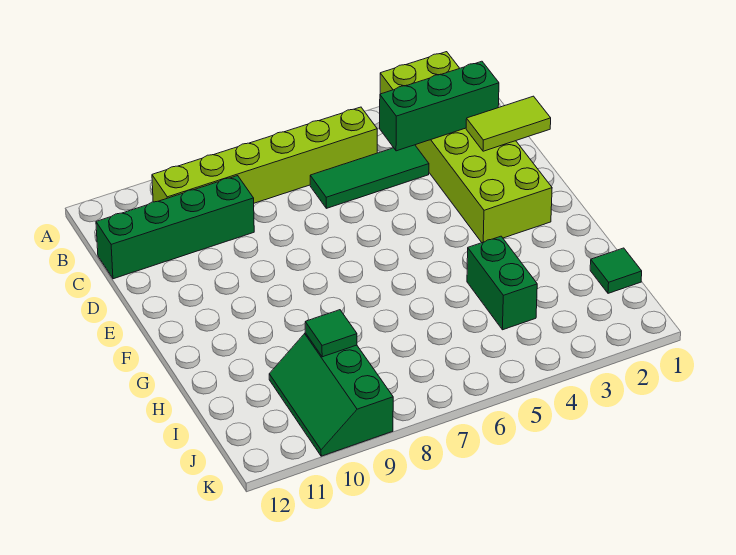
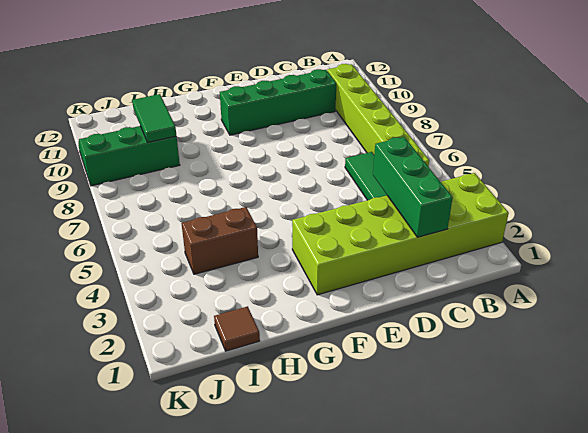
green 1x4 brick [96,176,254,279] -> green 1x4 brick turned to [220,69,336,135]
lime 1x2 tile [466,96,551,151] -> none
green 1x2 brick [467,236,537,330] -> brown 1x2 brick [182,207,258,274]
green 1x1 tile [590,248,642,293] -> brown 1x1 tile [214,306,260,351]
green 1x1 tile [305,310,357,357] -> green 1x2 tile [132,94,176,142]

